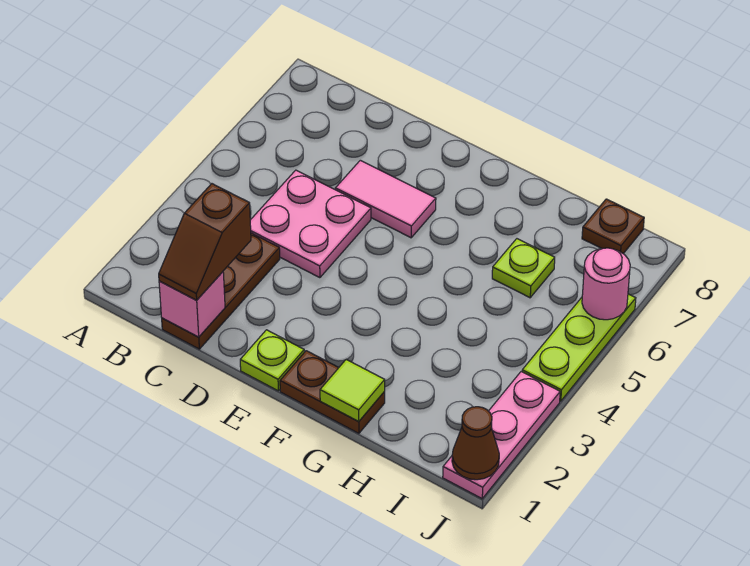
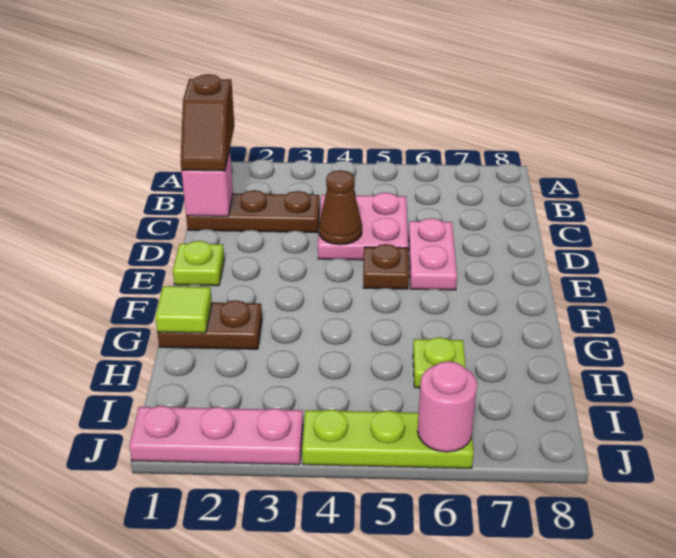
brown 1x2 slope [159,184,251,300] -> brown 1x2 slope turned to [180,74,234,171]
pink 1x2 tile [335,160,436,238] -> pink 1x2 plate [409,218,457,290]
brown 1x2 plate [280,351,385,433] -> brown 1x2 plate turned to [157,300,262,349]
brown 1x1 plate [582,199,644,254] -> brown 1x1 plate moved to [363,244,409,289]
brown 1x1 cone [452,407,499,480] -> brown 1x1 cone moved to [319,170,362,245]

